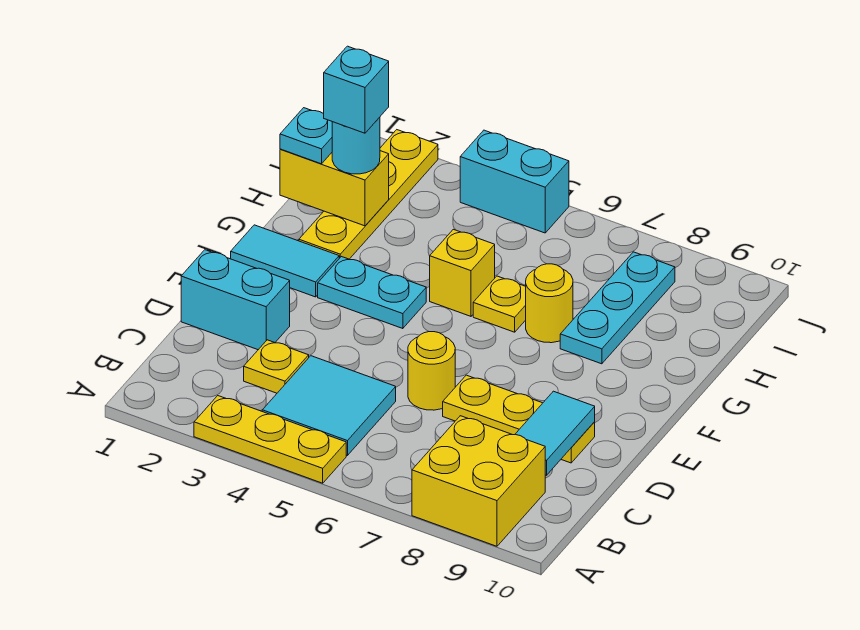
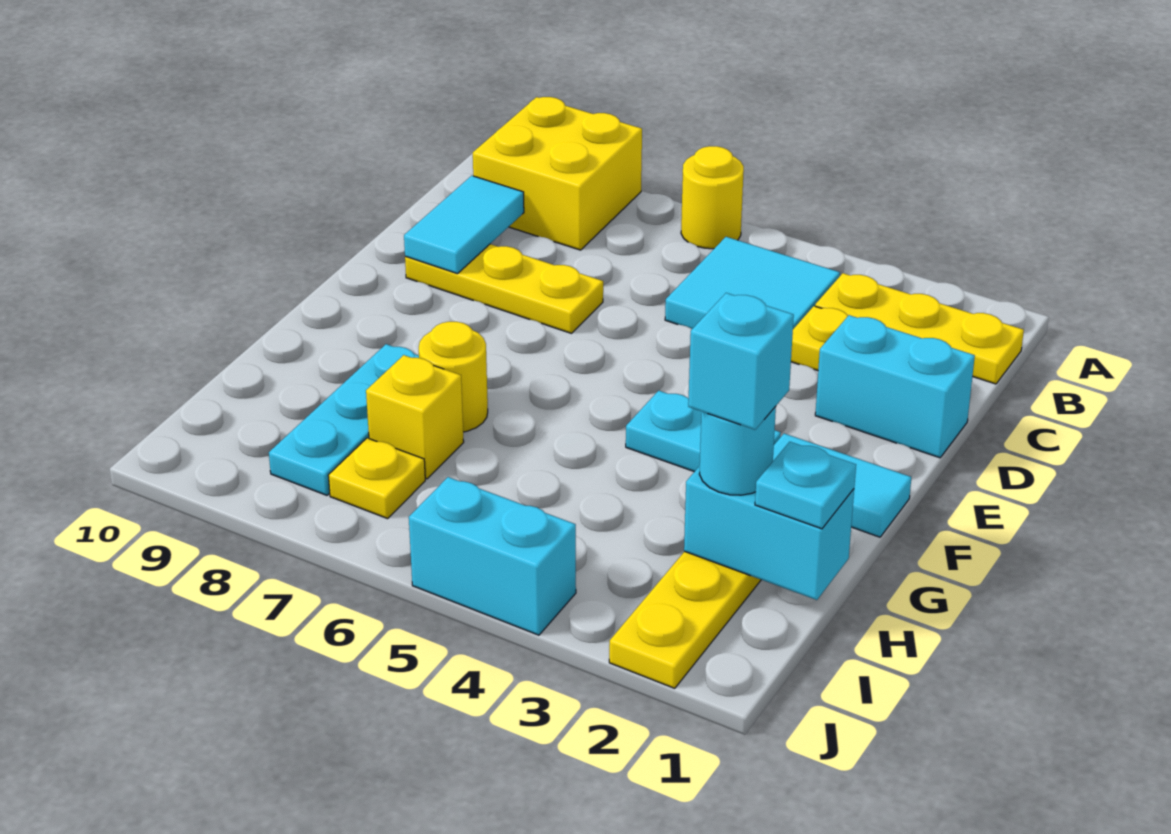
yellow 1x3 plate [194,396,346,483] -> yellow 1x3 plate moved to [815,273,1024,384]
yellow 1x1 round brick [408,332,455,410] -> yellow 1x1 round brick moved to [681,146,744,249]
yellow 1x1 brick [430,229,495,316] -> yellow 1x1 brick moved to [366,355,464,479]
yellow 1x1 plate [473,276,526,332] -> yellow 1x1 plate moved to [328,438,425,519]
yellow 1x2 brick [280,149,389,226] -> cyan 1x2 brick [684,466,854,600]

